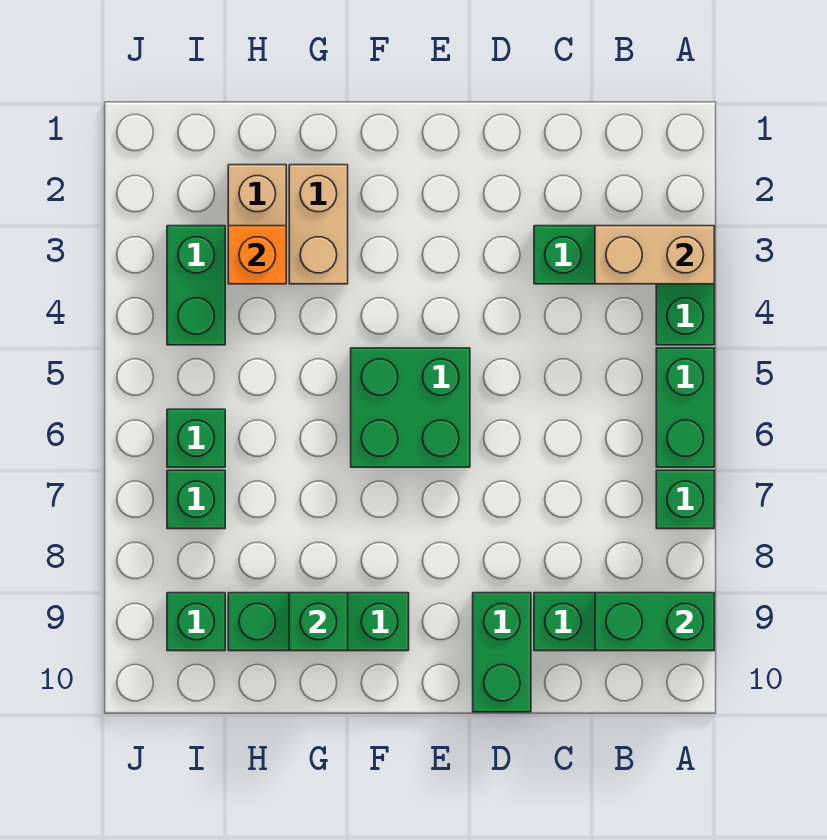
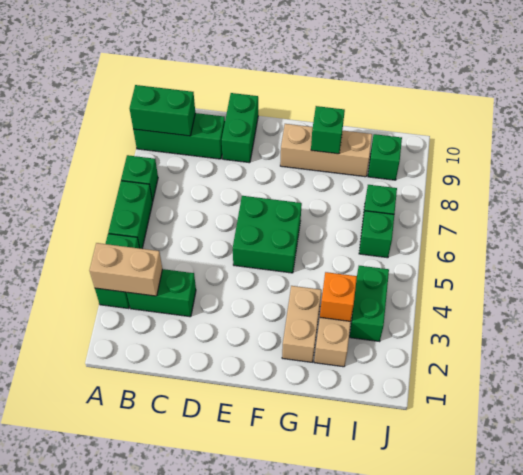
green 1x3 brick [228,593,409,651] -> tan 1x3 brick [280,124,372,177]

